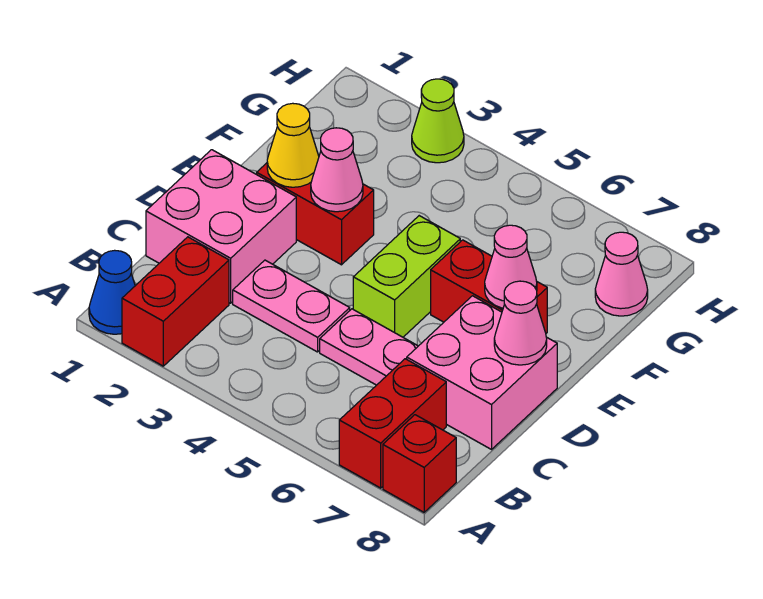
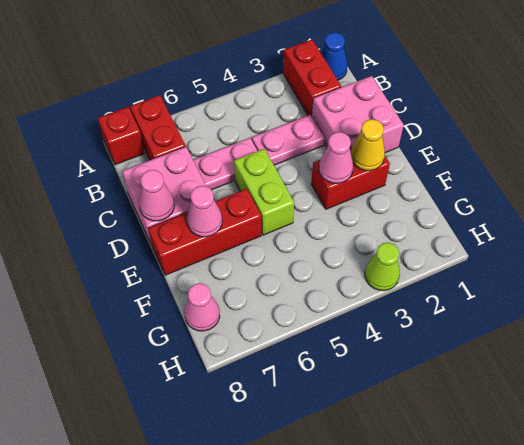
red 1x2 brick [431,240,547,333] -> red 1x3 brick [148,189,261,275]

